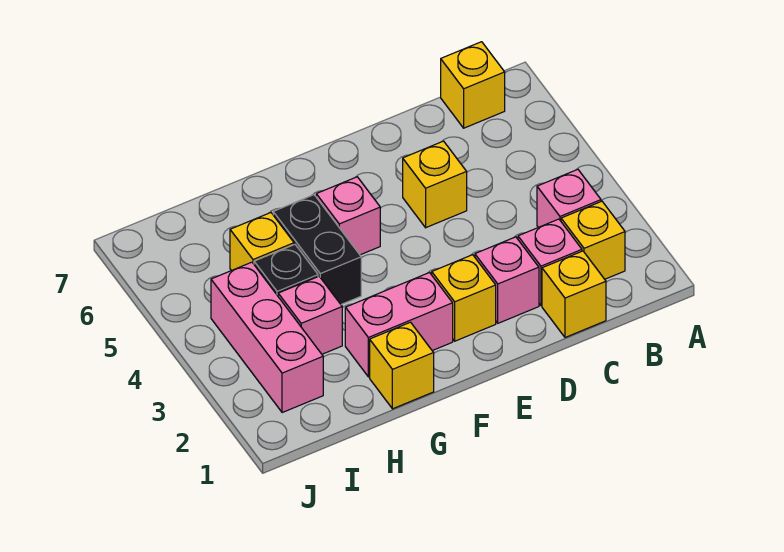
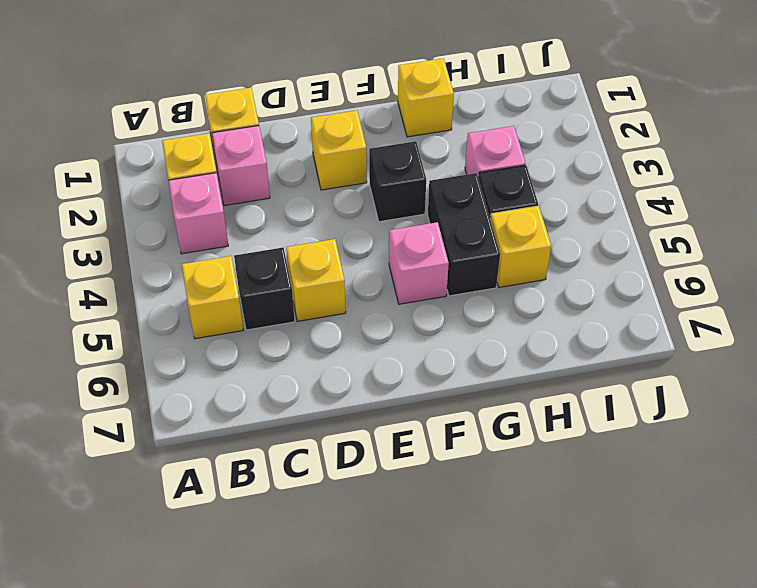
yellow 1x1 brick [441,42,505,128] -> yellow 1x1 brick moved to [182,256,243,339]
none -> black 1x1 brick [234,248,295,330]
pink 1x1 brick [475,237,539,323] -> none
pink 1x2 brick [345,273,453,377] -> none
none -> black 1x1 brick [369,141,426,222]
pink 1x3 brick [211,262,323,413] -> none

